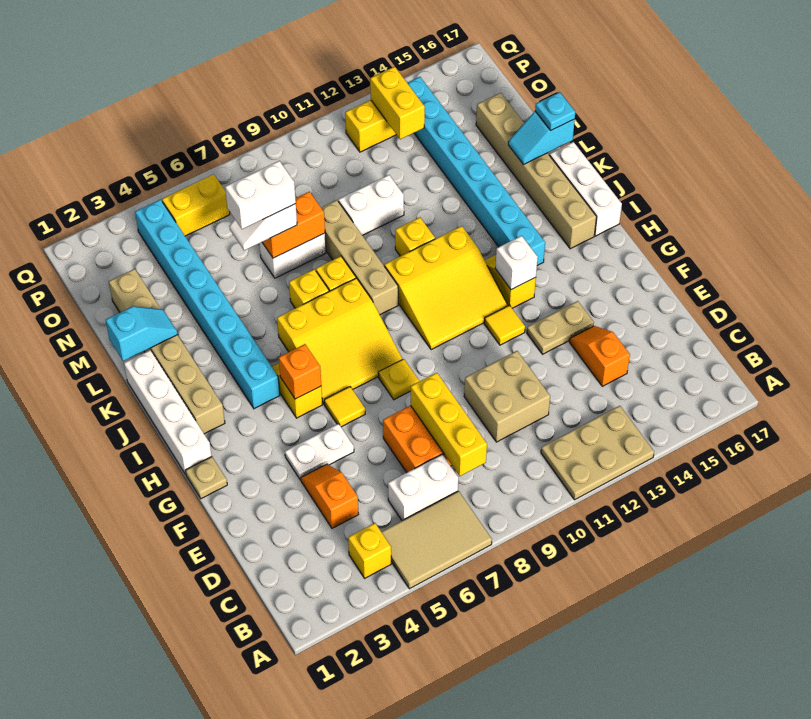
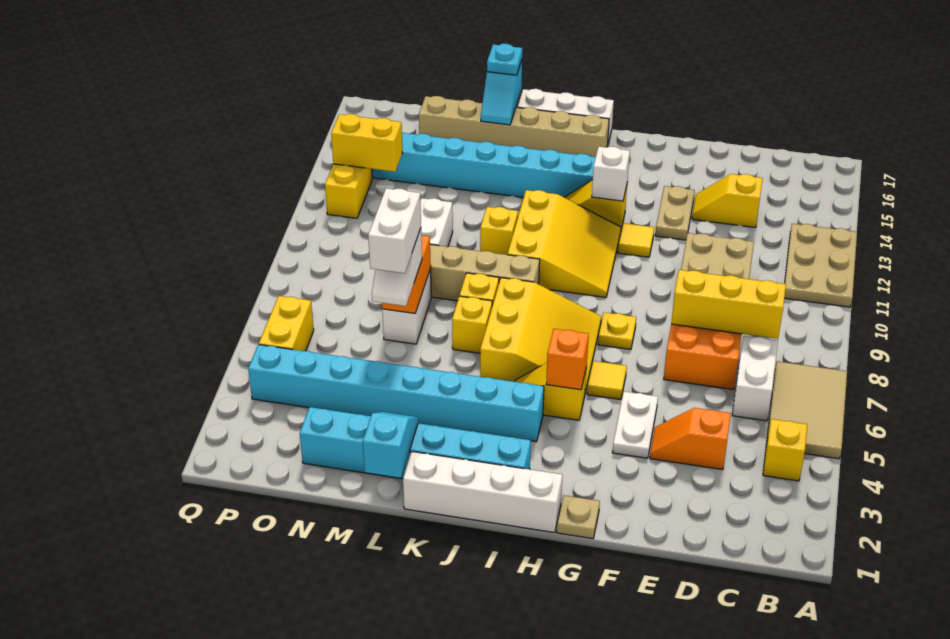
orange 1x2 slope [569,326,630,386] -> yellow 1x2 slope [692,174,763,228]
tan 1x6 brick [109,269,225,434] -> cyan 1x6 brick [300,407,531,479]

